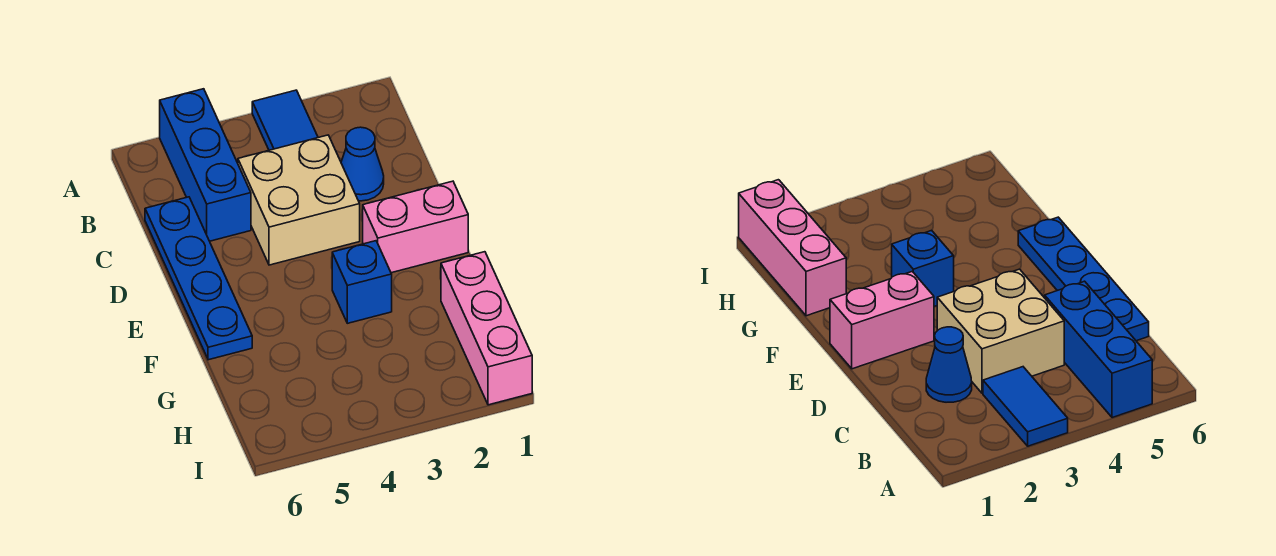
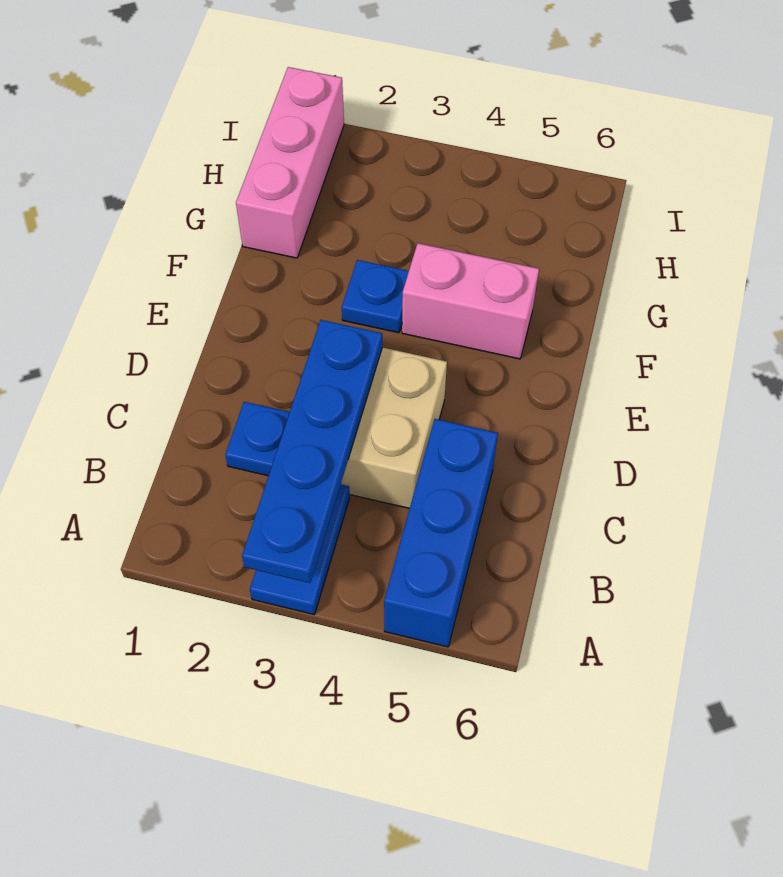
blue 1x1 cone [341,127,384,201] -> blue 1x1 plate [225,402,290,476]
blue 1x4 plate [145,197,252,360] -> blue 1x4 plate moved to [242,320,382,583]
pink 1x2 brick [363,181,468,273] -> pink 1x2 brick moved to [402,243,539,359]
blue 1x1 brick [332,241,392,323] -> blue 1x1 plate [342,260,409,333]

